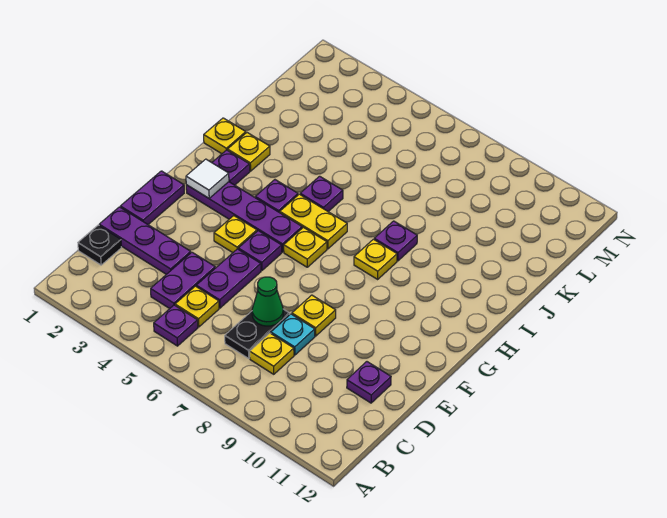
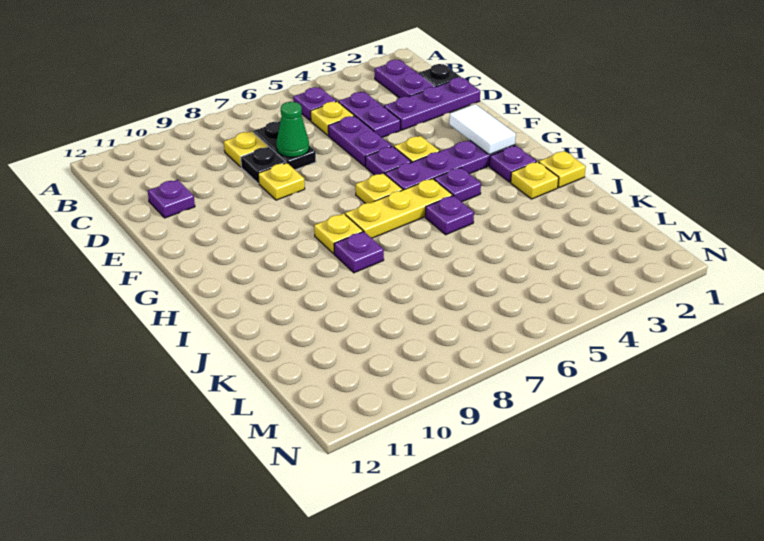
cyan 1x1 plate [271,314,315,355] -> black 1x1 plate [241,147,286,183]
purple 1x2 plate [120,171,184,224] -> purple 1x2 plate moved to [374,60,435,98]
white 1x1 tile [186,159,229,198] -> white 1x2 tile [449,104,516,155]
yellow 1x2 plate [280,194,347,249] -> yellow 1x3 plate [345,179,452,238]

